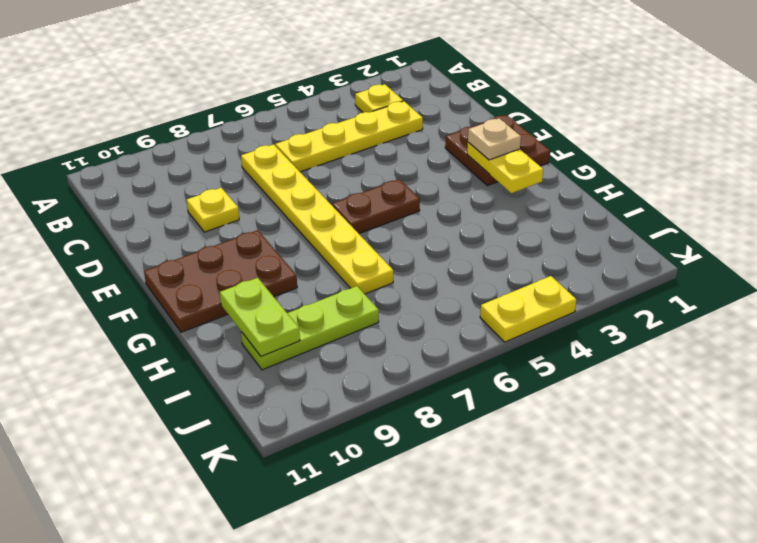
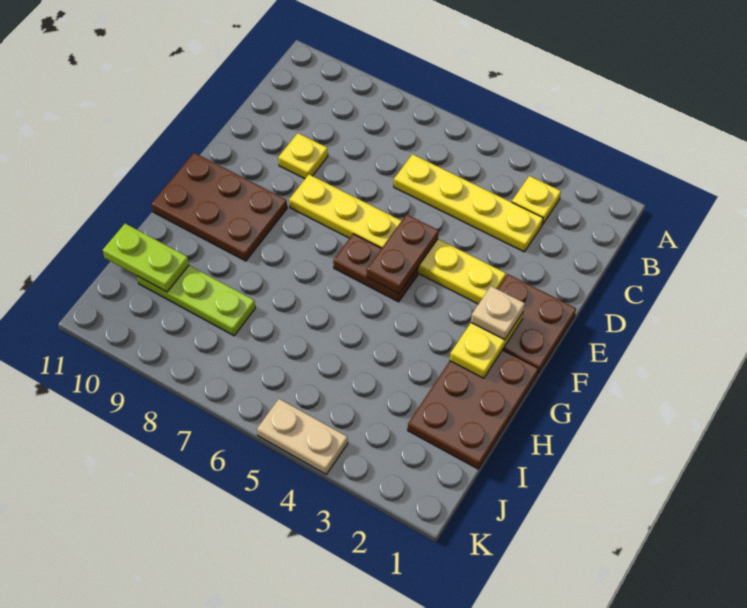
yellow 1x6 plate [241,144,393,294] -> yellow 1x6 plate turned to [289,175,506,304]
none -> brown 1x2 plate [367,214,438,294]
none -> brown 2x3 plate [408,350,538,469]
lime 1x2 plate [220,278,300,356] -> lime 1x2 plate turned to [103,224,189,292]
yellow 1x2 plate [480,276,576,342] -> tan 1x2 plate [257,399,348,474]

